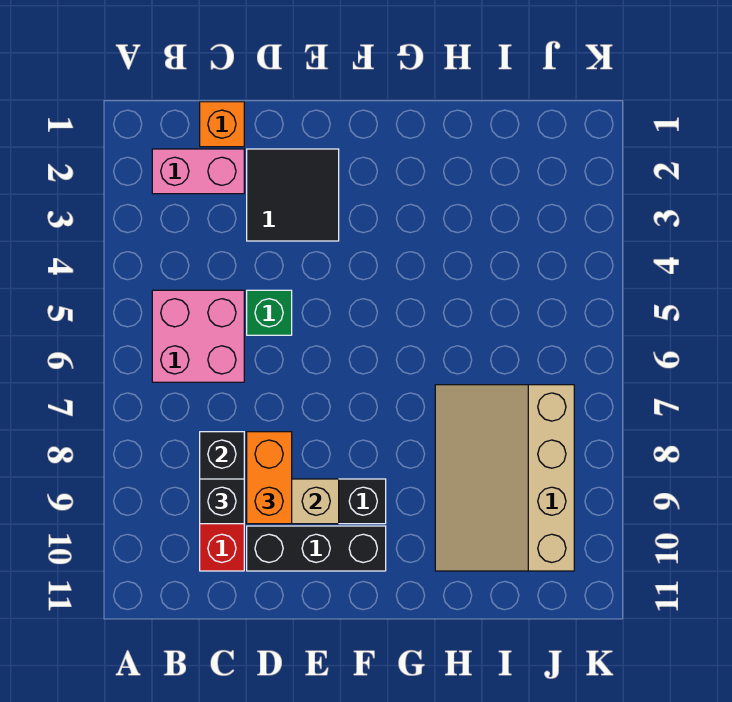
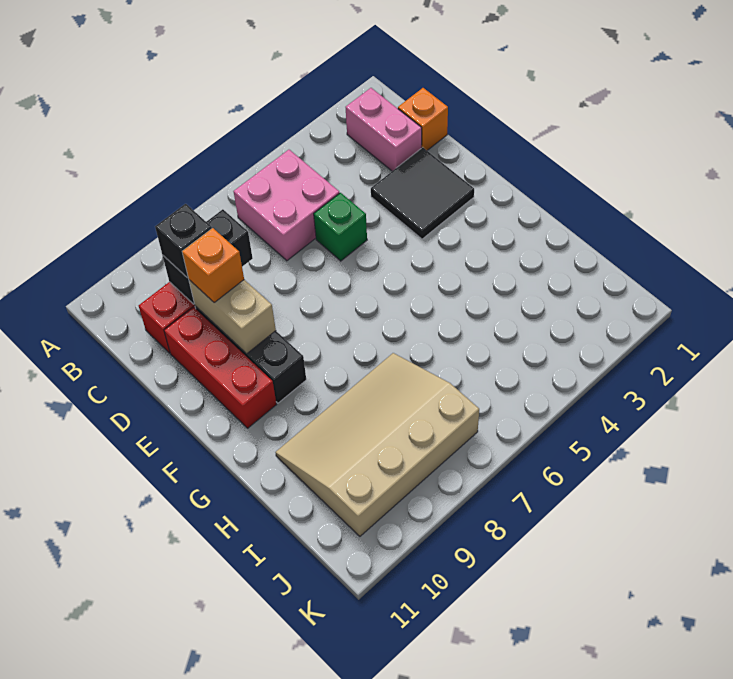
orange 1x2 brick [247,432,292,524] -> orange 1x1 brick [182,228,244,303]
black 1x3 brick [247,526,386,571] -> red 1x3 brick [164,307,276,428]

